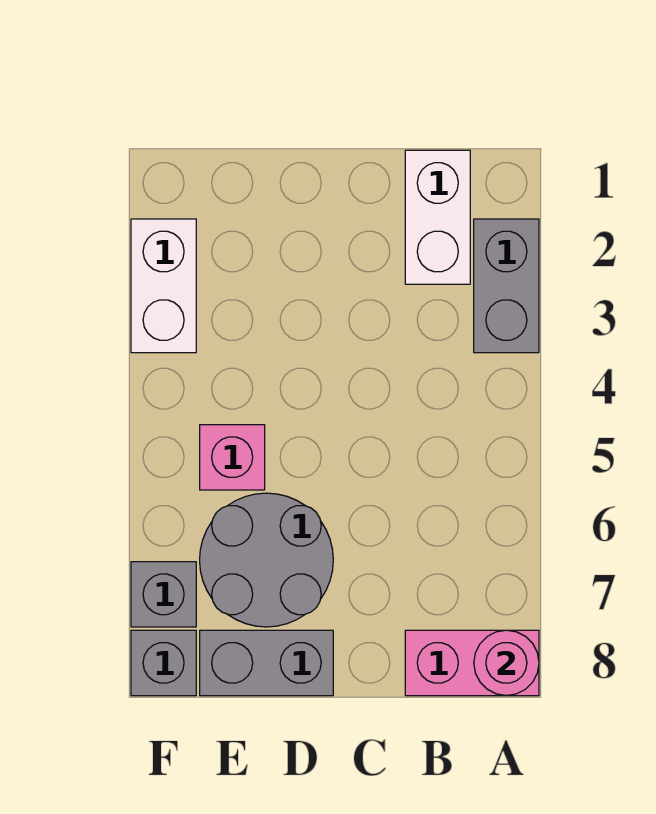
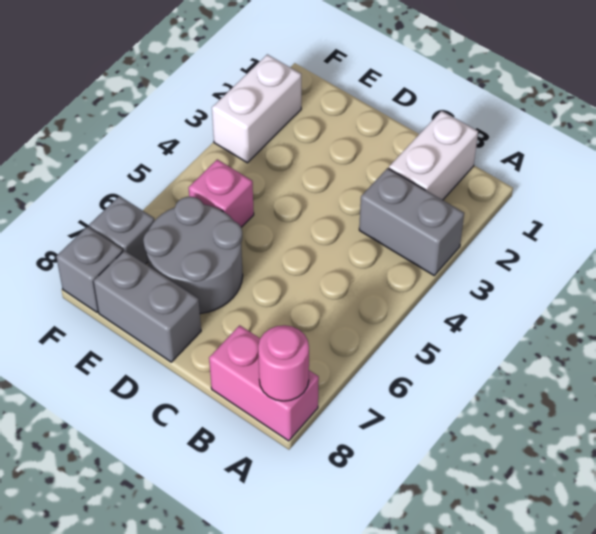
grey 1x2 brick [474,219,539,353] -> grey 1x2 brick turned to [359,168,464,275]

